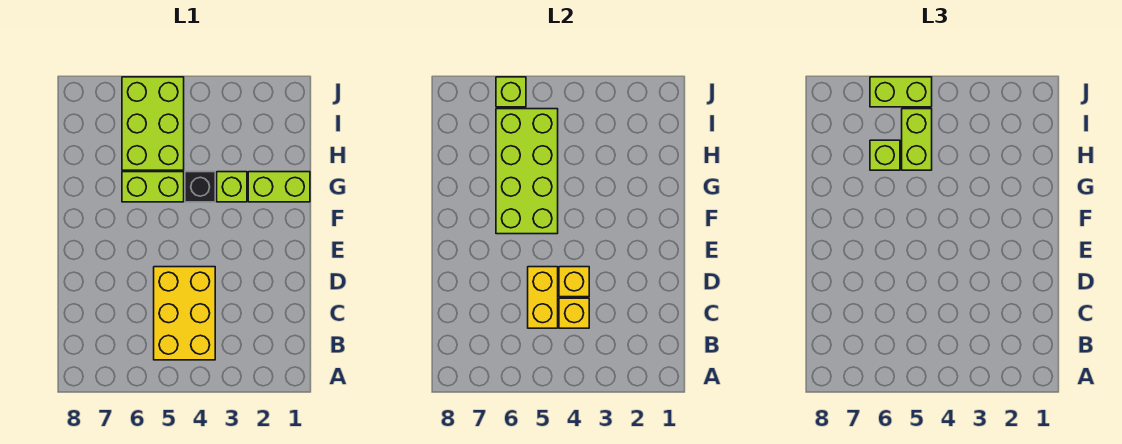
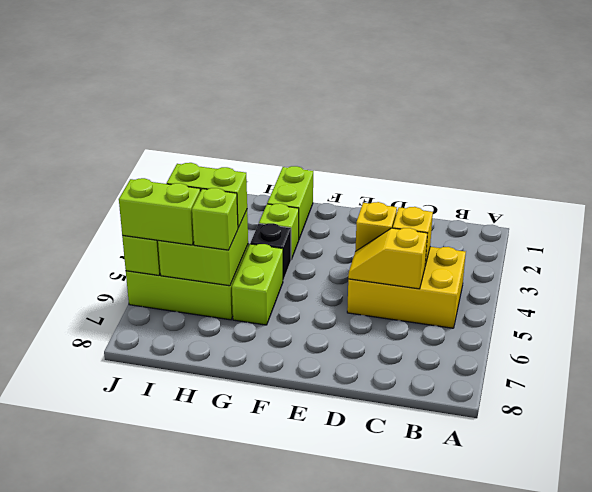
yellow 1x2 brick [528,267,558,328] -> yellow 1x2 slope [348,228,427,289]
lime 2x4 brick [496,109,558,234] -> lime 2x2 brick [158,210,248,286]
lime 1x2 brick [870,77,932,107] -> lime 1x2 brick turned to [119,178,201,245]

